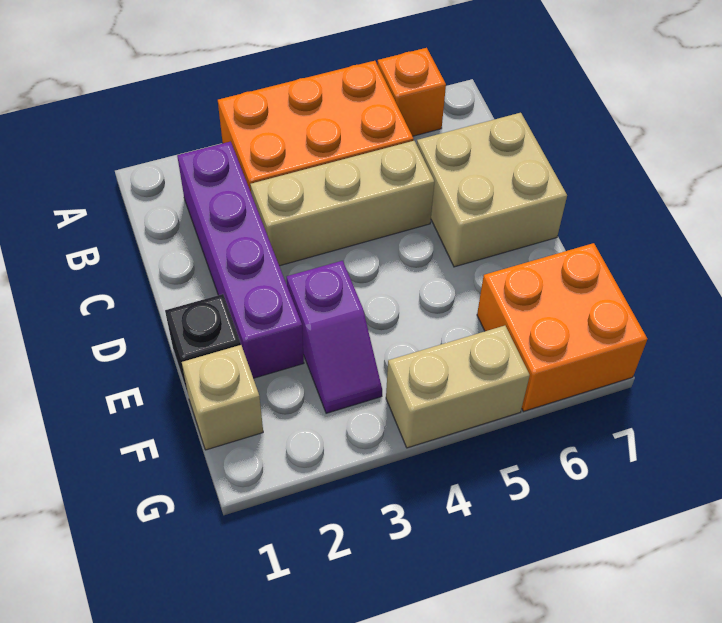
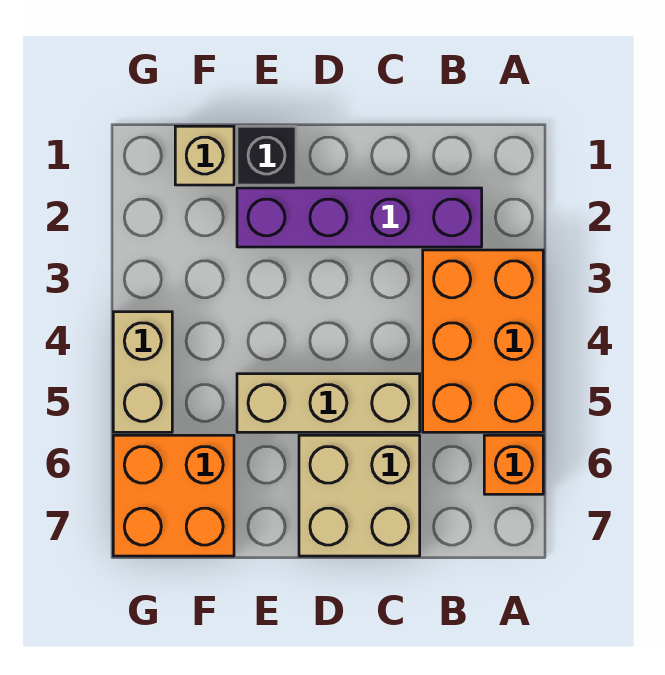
tan 1x3 brick [250,141,435,266] -> tan 1x3 brick turned to [237,374,420,432]
purple 1x2 slope [287,261,382,413] -> none

